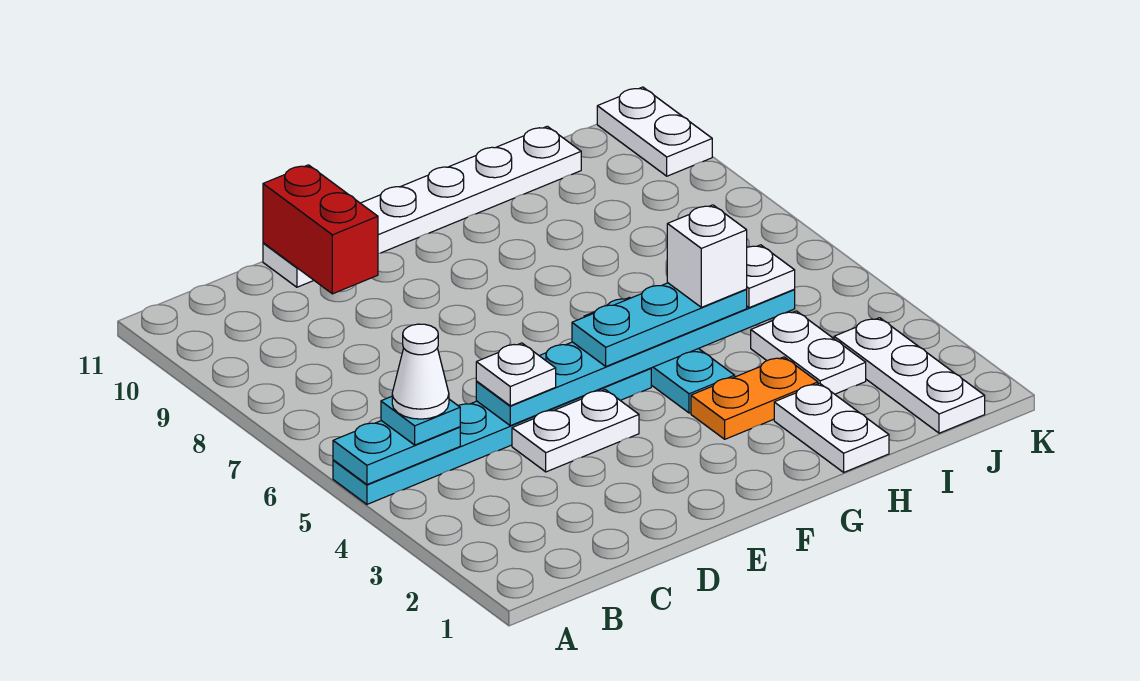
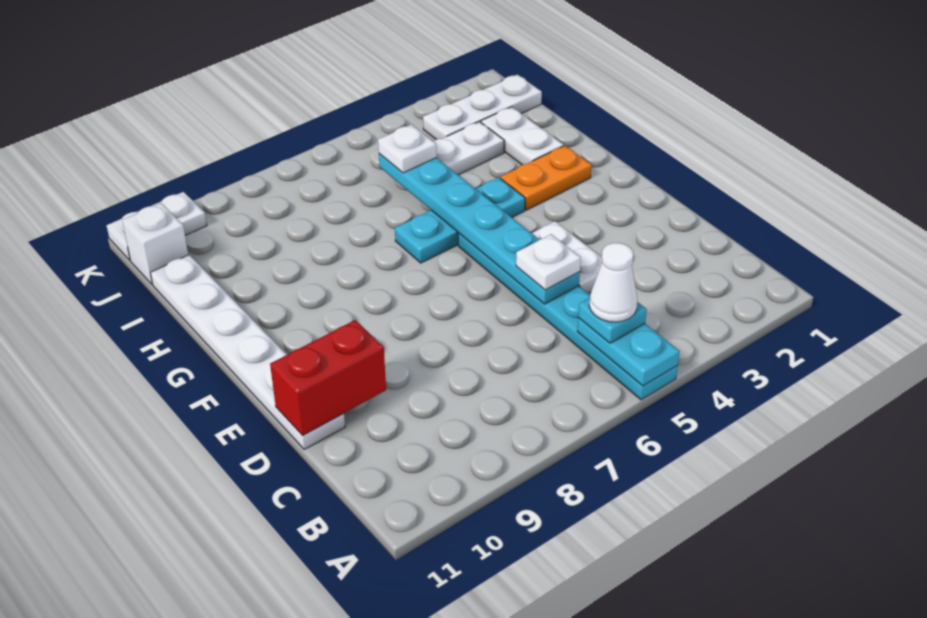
cyan 1x3 plate [572,283,747,366] -> none
orange 1x2 plate [691,357,818,439] -> orange 1x2 plate turned to [501,146,592,210]
white 1x2 plate [774,383,889,472] -> white 1x2 plate turned to [481,107,564,165]
white 1x1 brick [667,205,747,307] -> white 1x1 brick moved to [122,203,188,284]

